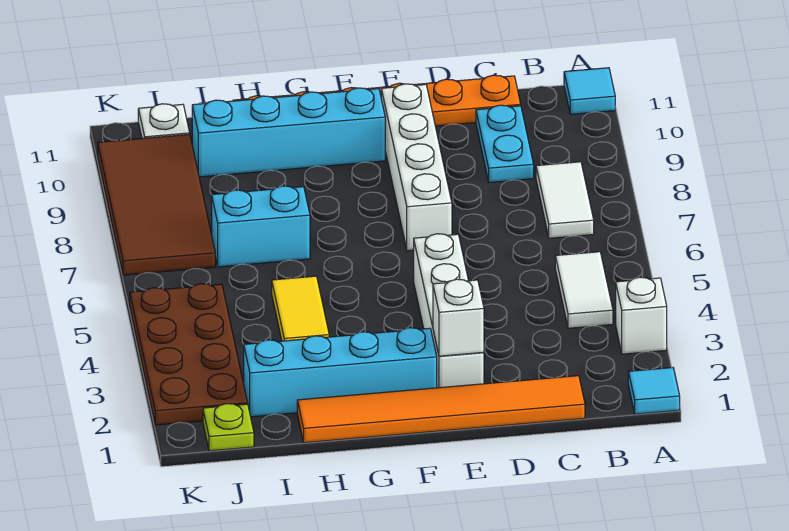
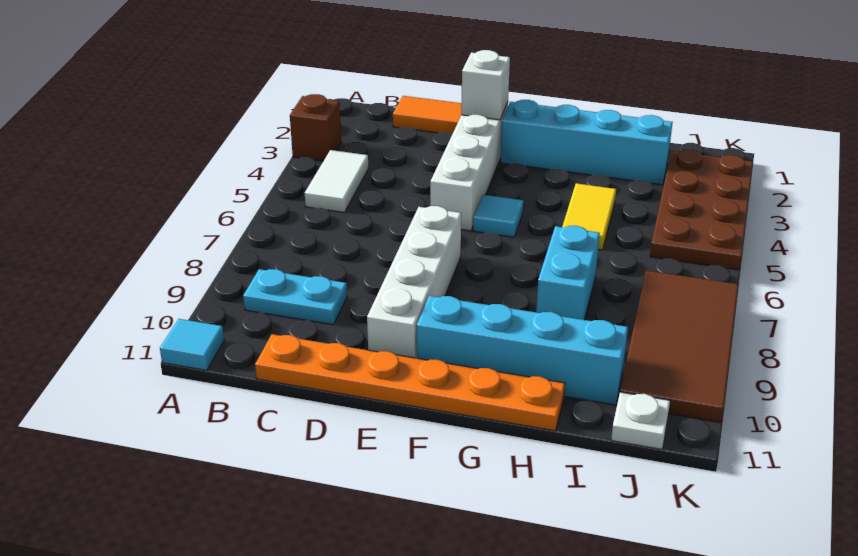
cyan 1x1 tile [628,368,680,414] -> cyan 1x1 tile moved to [473,195,523,237]
white 1x1 brick [616,277,667,354] -> brown 1x1 brick [290,94,341,161]
white 1x2 tile [536,162,594,238] -> none
cyan 1x2 plate [476,105,534,182] -> cyan 1x2 plate turned to [243,269,347,325]
cyan 1x2 brick [212,186,310,267] -> cyan 1x2 brick turned to [536,226,600,320]
lime 1x1 plate [203,404,254,451] -> none

